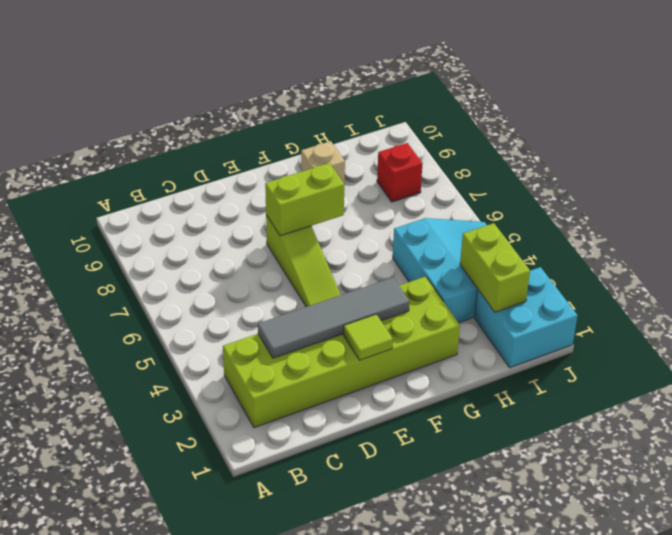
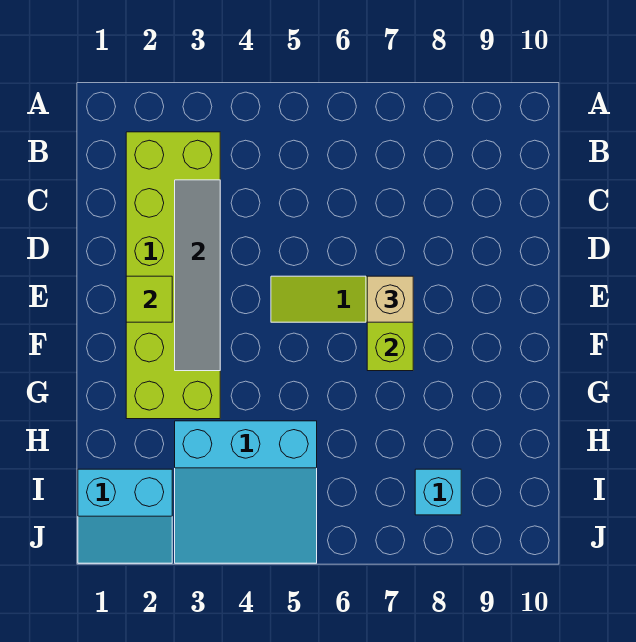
tan 1x1 brick [301,141,345,184] -> tan 1x1 brick moved to [367,276,413,322]
cyan 2x2 brick [475,267,577,368] -> cyan 2x2 slope [78,469,172,563]
lime 1x2 brick [460,223,530,312] -> none
red 1x1 brick [377,143,423,202] -> cyan 1x1 brick [415,469,461,515]

